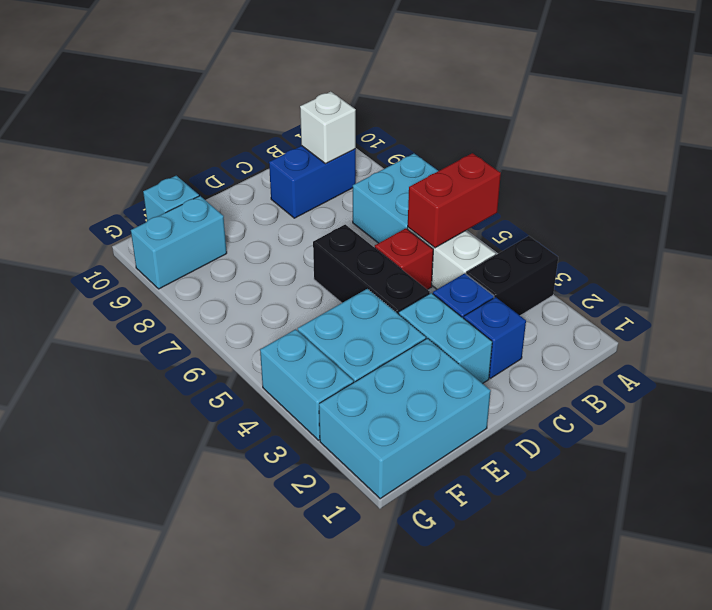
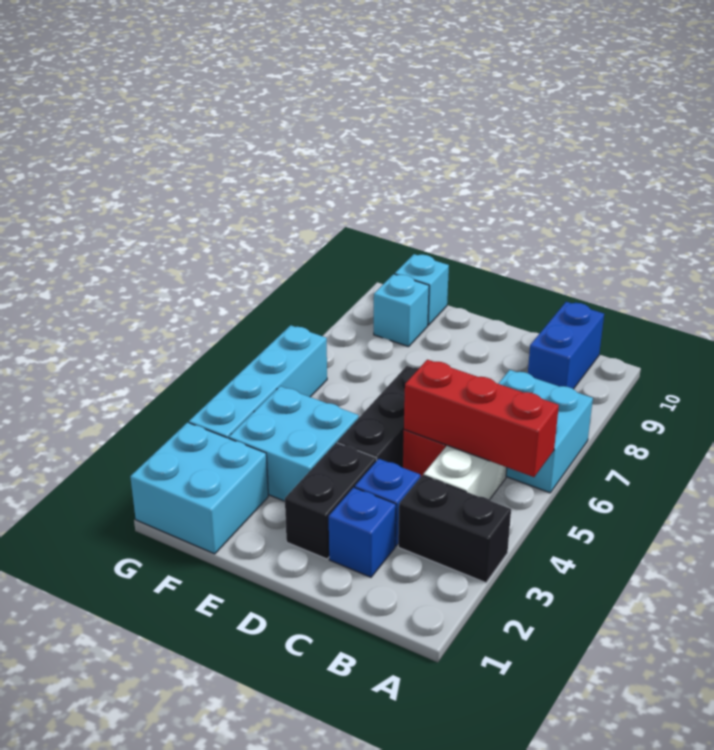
red 1x2 brick [408,153,501,248] -> red 1x3 brick [404,360,559,477]
blue 1x2 brick [269,146,356,218] -> blue 1x2 brick turned to [528,302,604,389]
white 1x1 brick [300,92,356,164] -> none
cyan 1x2 brick [398,293,492,384] -> black 1x2 brick [285,443,377,559]
cyan 2x3 brick [319,338,491,499] -> cyan 2x2 brick [130,422,268,554]
cyan 1x2 brick [131,196,227,289] -> cyan 1x1 brick [374,274,429,347]
cyan 1x2 brick [260,329,354,440] -> cyan 1x4 brick [189,325,327,438]

